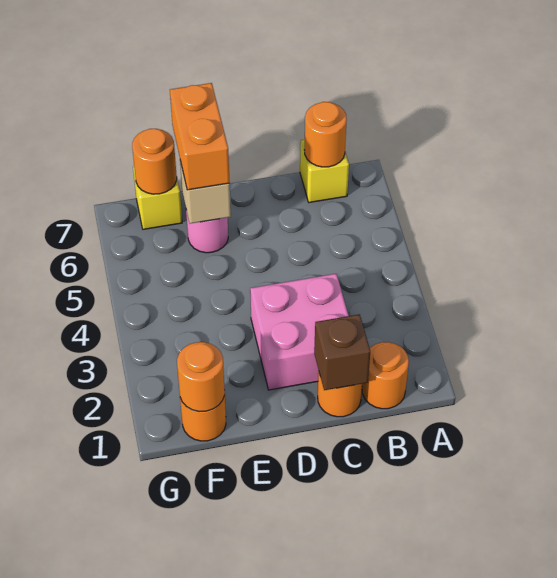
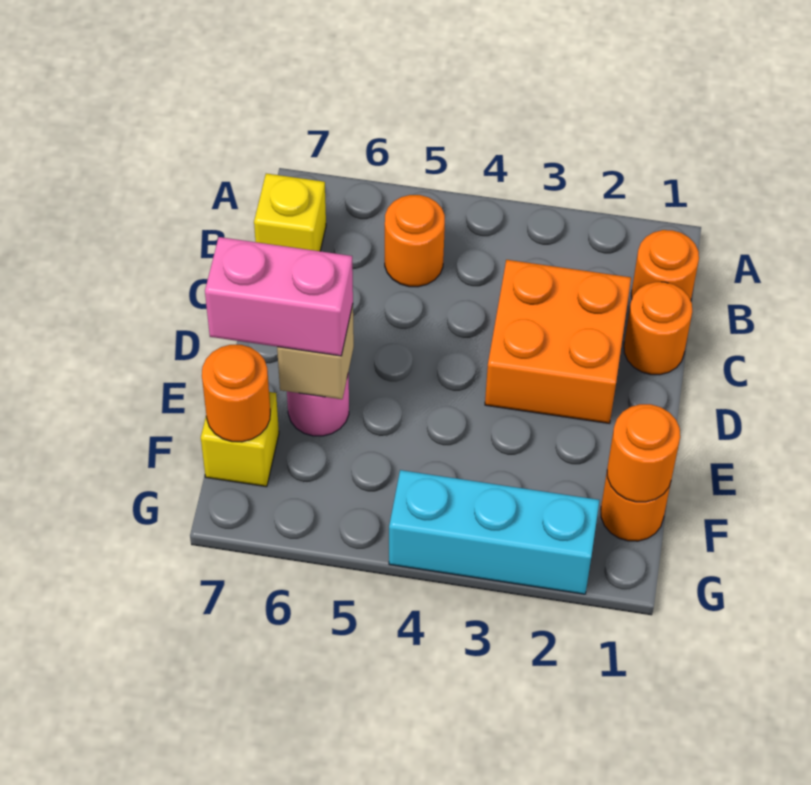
orange 1x1 round brick [305,102,347,167] -> orange 1x1 round brick moved to [385,195,445,287]
brown 1x1 brick [314,314,370,390] -> none
pink 2x2 brick [250,274,349,390] -> orange 2x2 brick [485,260,631,423]
orange 1x2 brick [170,83,230,190] -> pink 1x2 brick [205,237,353,356]
none -> cyan 1x3 brick [389,470,599,594]

